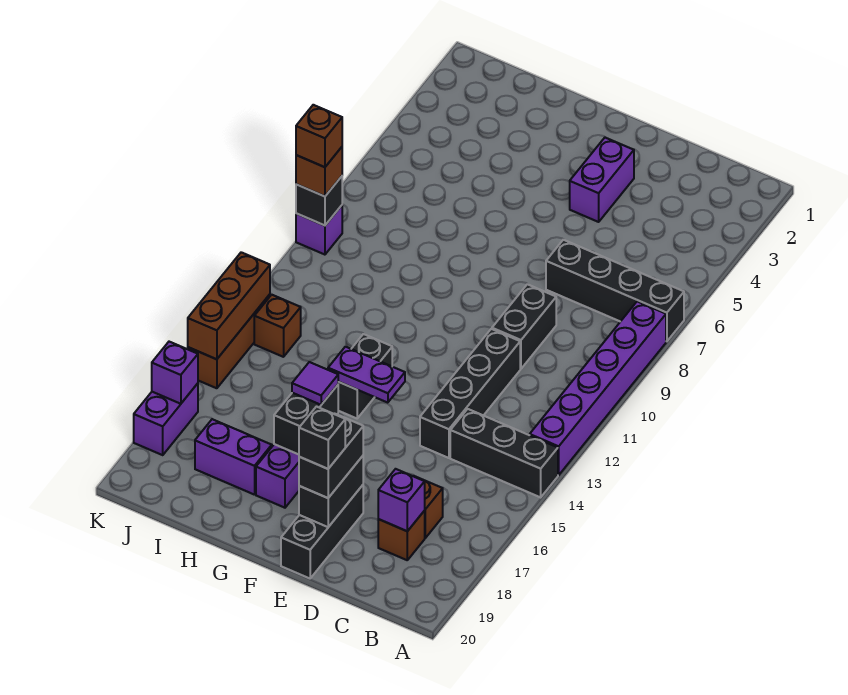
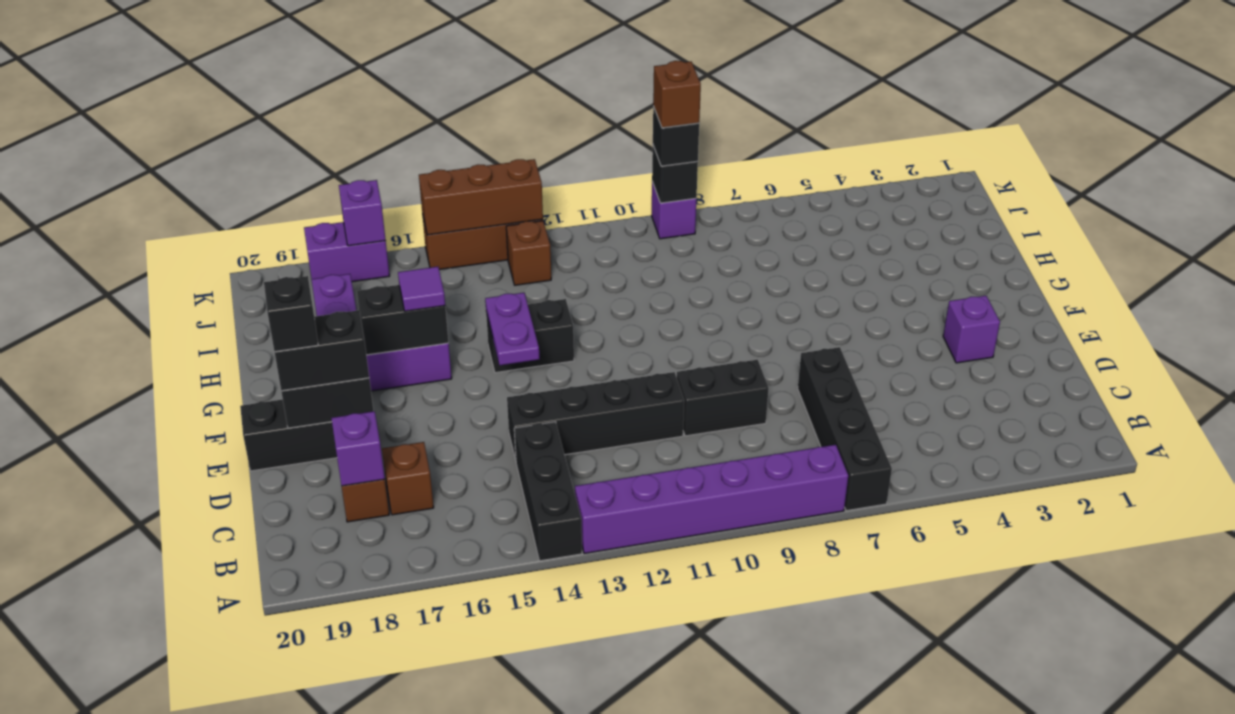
purple 1x2 brick [570,138,634,222] -> purple 1x1 brick [943,296,1000,363]
brown 1x1 brick [296,147,342,196] -> black 1x1 brick [653,106,699,166]

